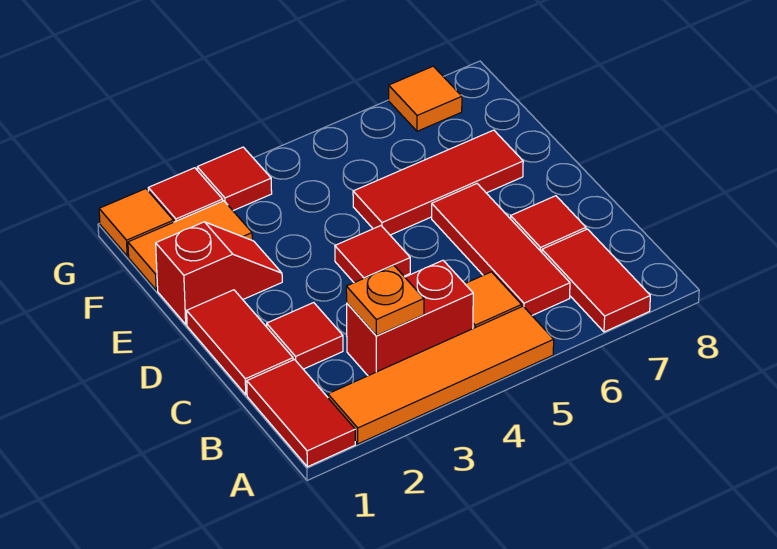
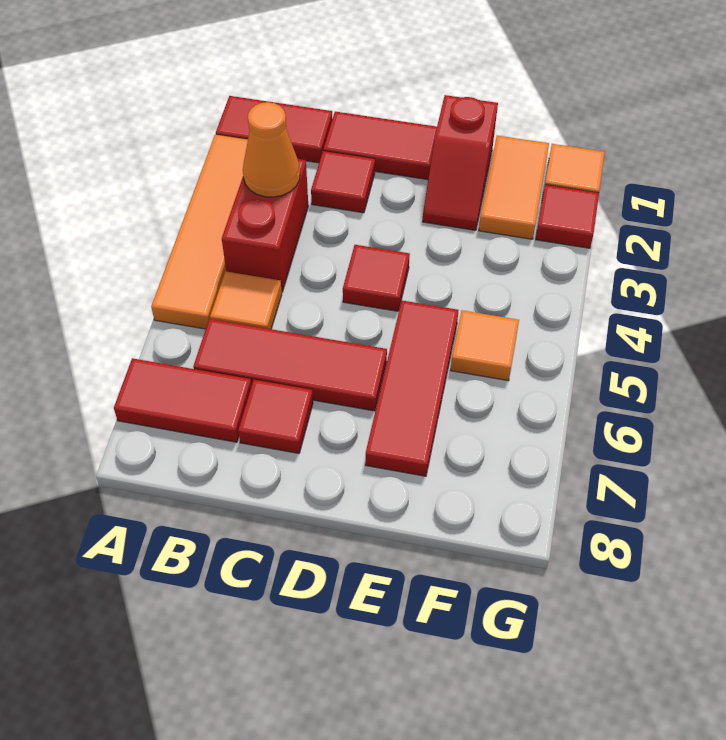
orange 1x1 plate [346,265,424,336] -> orange 1x1 cone [243,102,300,197]
red 1x1 tile [197,147,272,211] -> none
orange 1x1 tile [389,66,462,131] -> orange 1x1 tile moved to [451,310,519,381]

